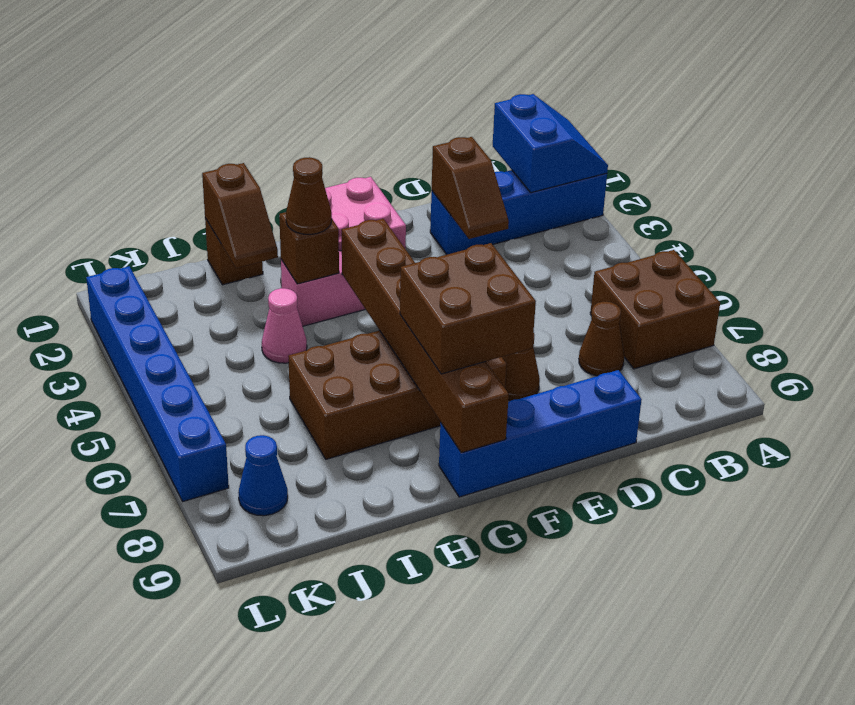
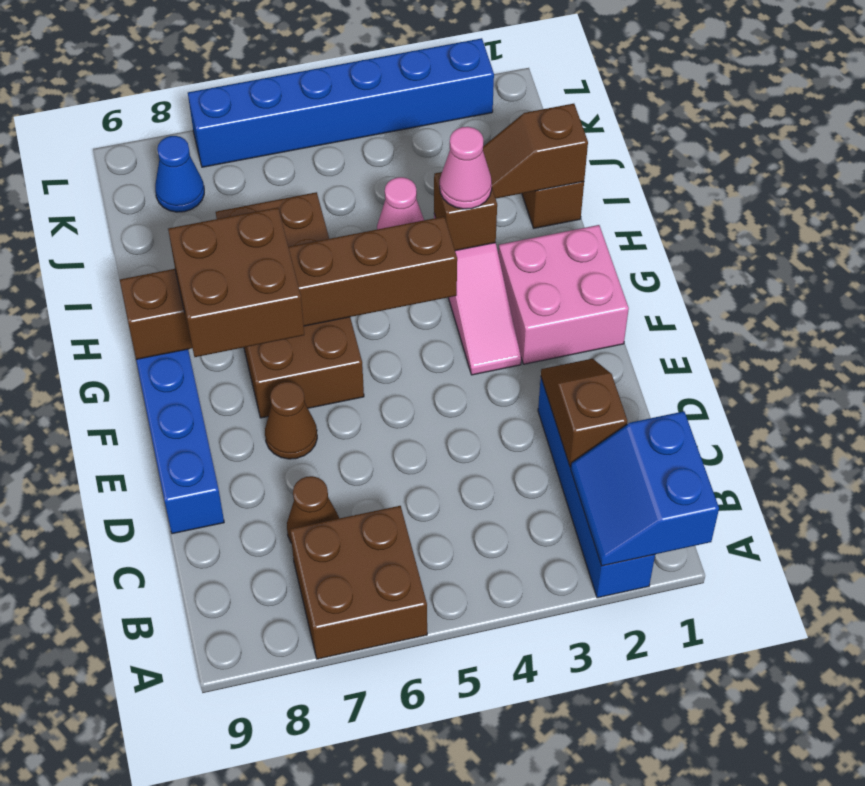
blue 2x2 slope [493,94,608,193] -> blue 2x2 slope turned to [571,411,719,566]
brown 1x2 slope [432,137,509,239] -> brown 1x2 slope turned to [541,359,627,467]
brown 1x1 cone [286,157,332,234] -> pink 1x1 cone [440,127,492,209]

